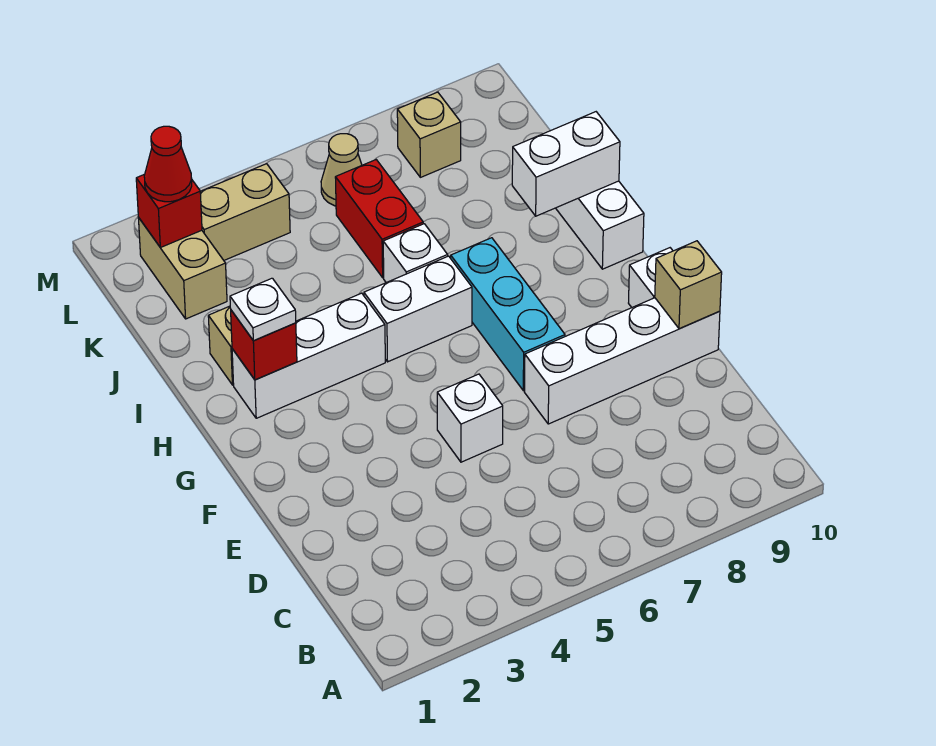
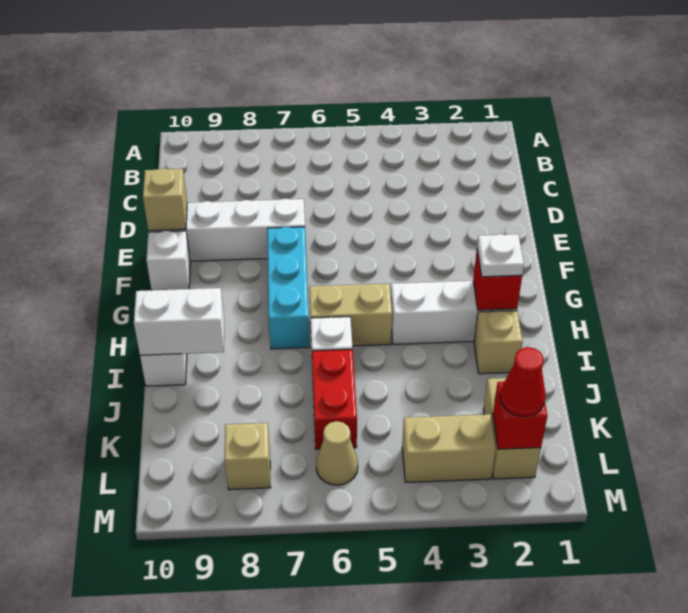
white 1x1 brick [437,374,503,462] -> none
white 1x2 brick [364,256,472,362] -> tan 1x2 brick [309,284,392,346]

